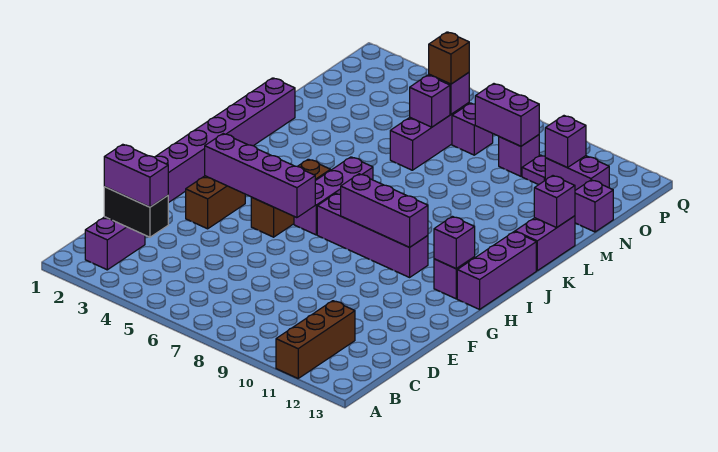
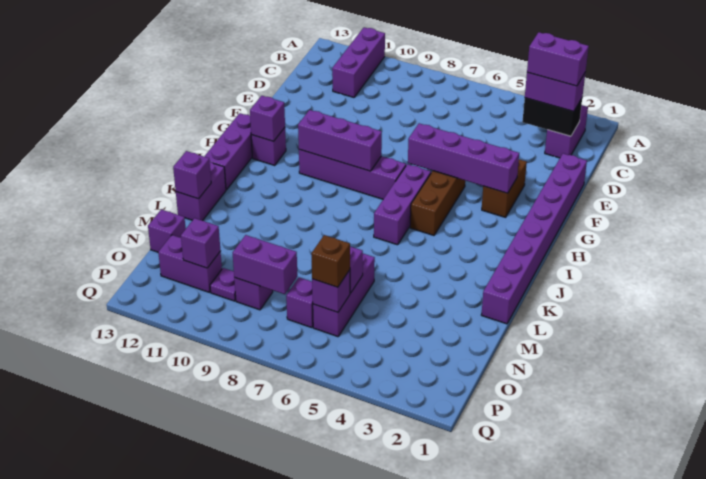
brown 1x3 brick [276,301,355,378] -> purple 1x3 brick [332,27,385,97]
none -> purple 1x2 brick [527,32,589,86]

